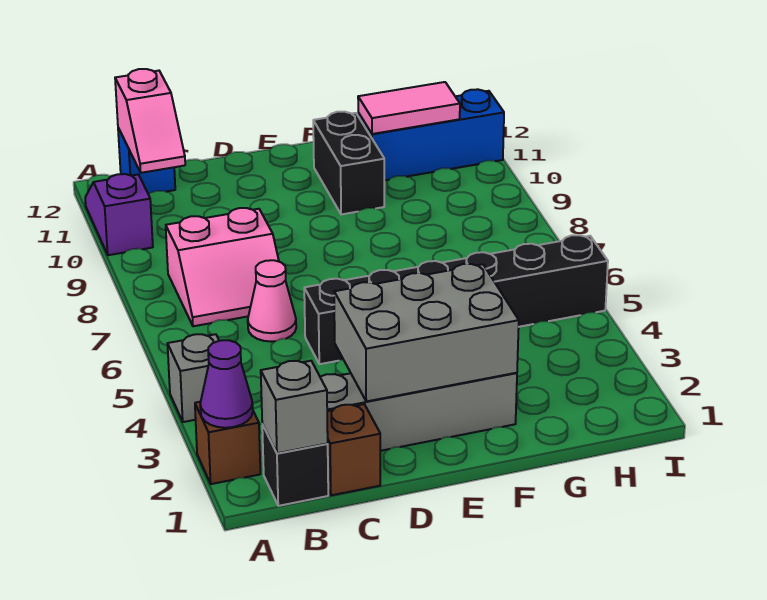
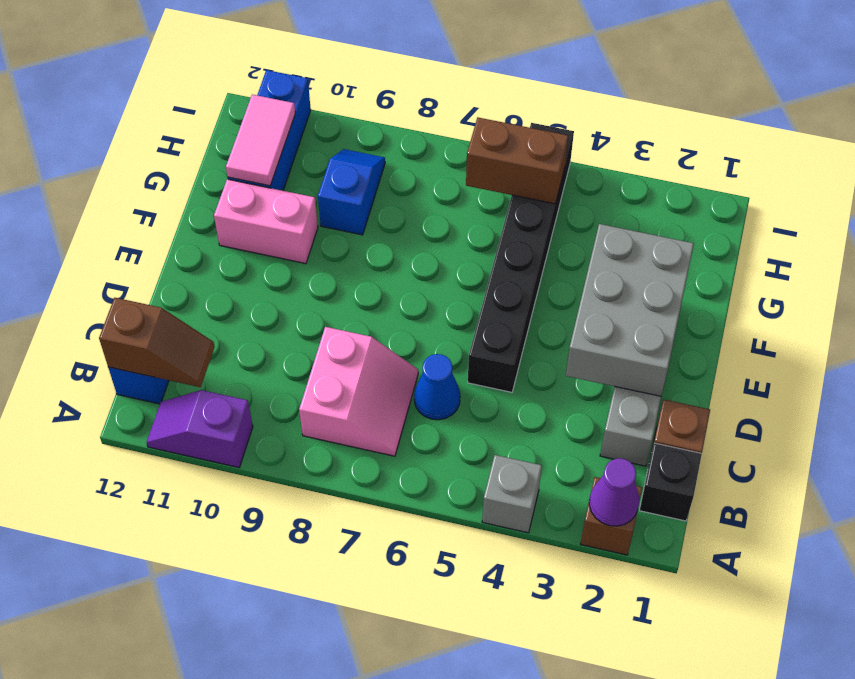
grey 1x1 brick [261,361,328,453] -> none
pink 1x2 slope [115,69,185,173] -> brown 1x2 slope [99,298,215,387]
pink 1x1 cone [248,260,296,342] -> blue 1x1 cone [414,354,460,420]
black 1x2 brick [313,112,384,215] -> pink 1x2 brick [214,179,318,264]
none -> blue 1x2 slope [318,149,385,235]
none -> brown 1x2 brick [466,117,568,204]

